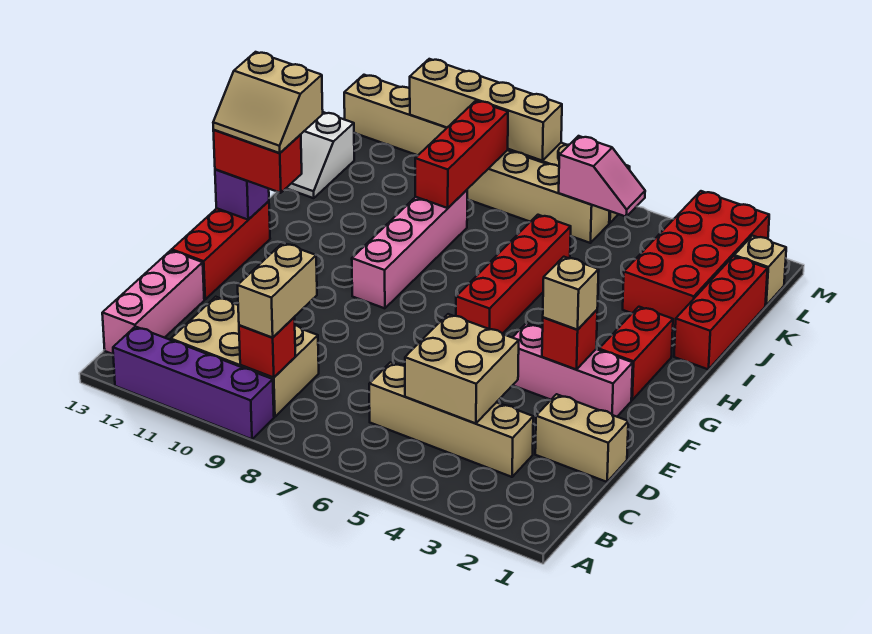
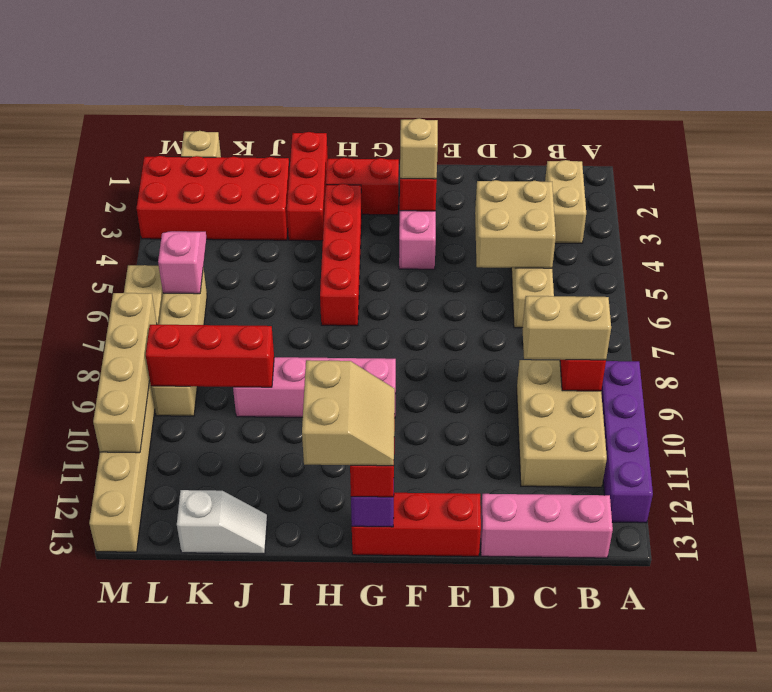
tan 1x2 brick [535,394,628,482] -> tan 1x2 brick moved to [545,160,586,243]
red 1x4 brick [456,215,571,334] -> red 1x4 brick turned to [320,184,362,326]
red 1x3 brick [674,256,768,369] -> red 1x3 brick turned to [287,132,328,241]

